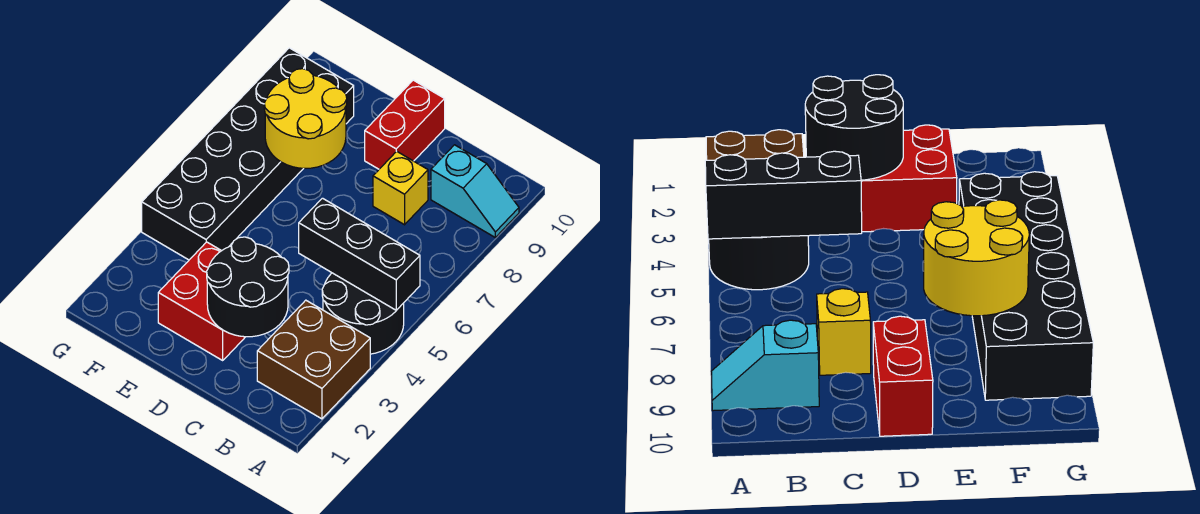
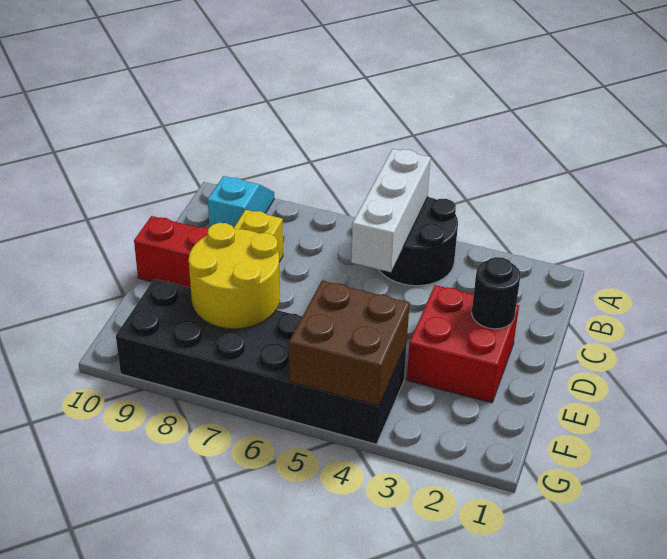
brown 2x2 brick [257,300,370,419] -> brown 2x2 brick moved to [289,281,410,406]
black 1x3 brick [299,198,420,310] -> white 1x3 brick [351,149,431,272]
black 2x2 round brick [207,237,289,337] -> black 1x1 round brick [472,257,521,329]

